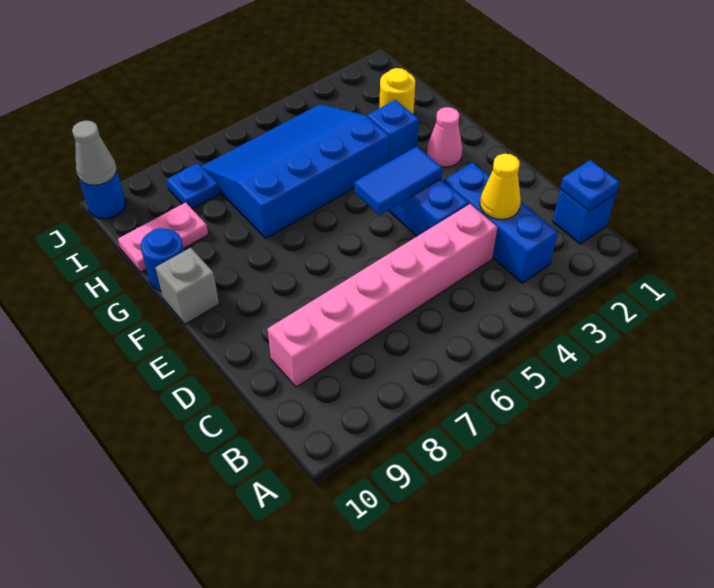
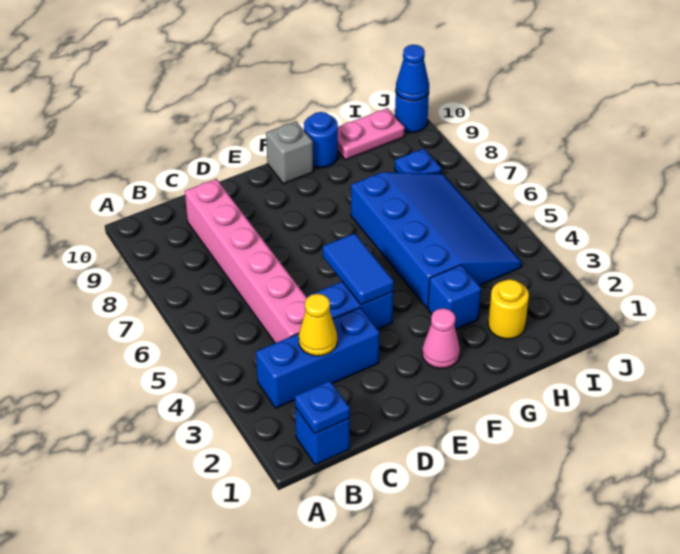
pink 1x2 plate [118,202,208,272] -> pink 1x2 plate turned to [338,108,405,160]
grey 1x1 cone [72,121,117,185] -> blue 1x1 cone [396,45,429,101]

